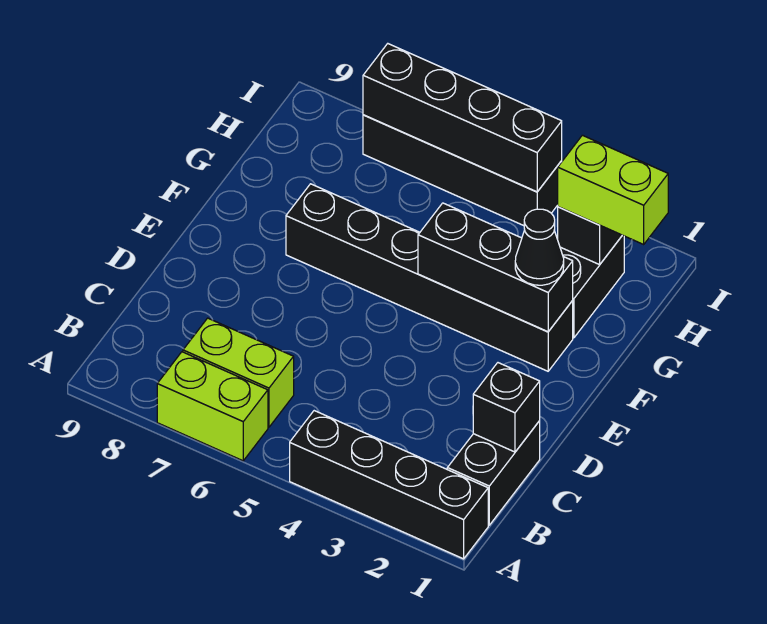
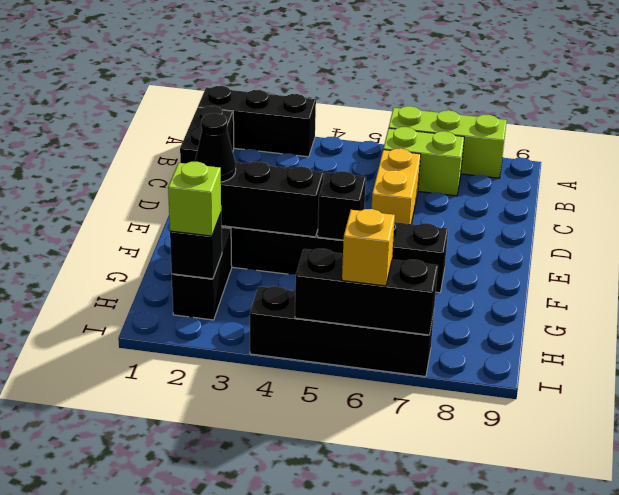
black 1x4 brick [290,411,488,559] -> black 1x3 brick [198,86,316,157]
lime 1x2 brick [157,352,268,461] -> lime 1x3 brick [389,106,507,178]
black 1x1 brick [473,363,540,452] -> black 1x1 brick moved to [318,171,366,240]
none -> yellow 1x2 brick [371,148,421,224]
lime 1x2 brick [558,135,668,244] -> lime 1x1 brick [168,162,221,236]
black 1x4 brick [363,44,562,192] -> black 1x3 brick [295,249,438,335]
none -> yellow 1x1 brick [342,209,395,286]

